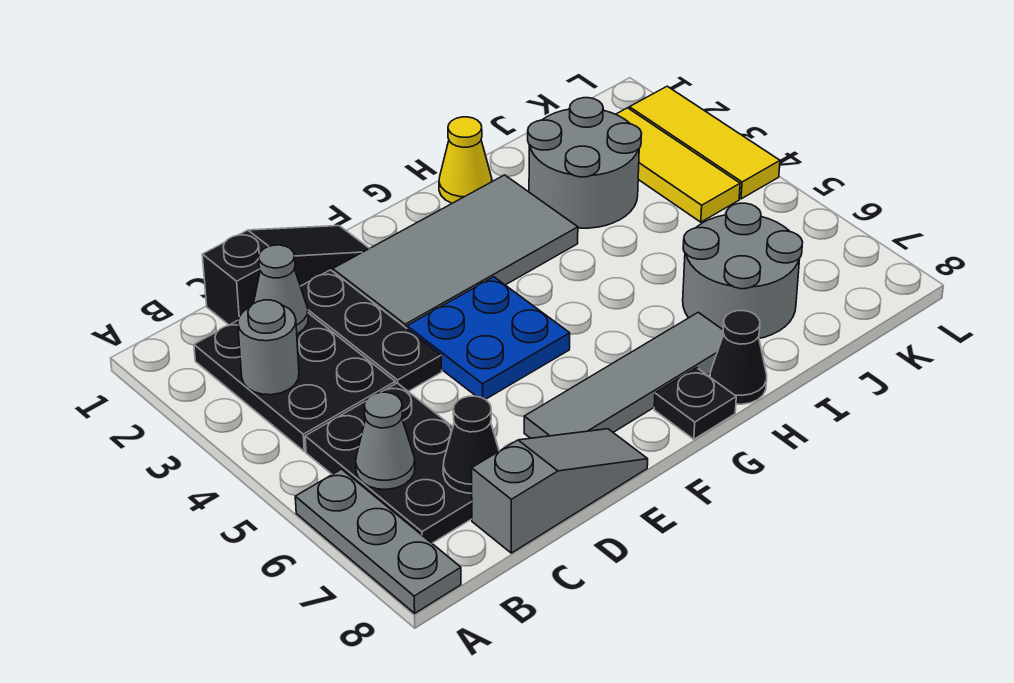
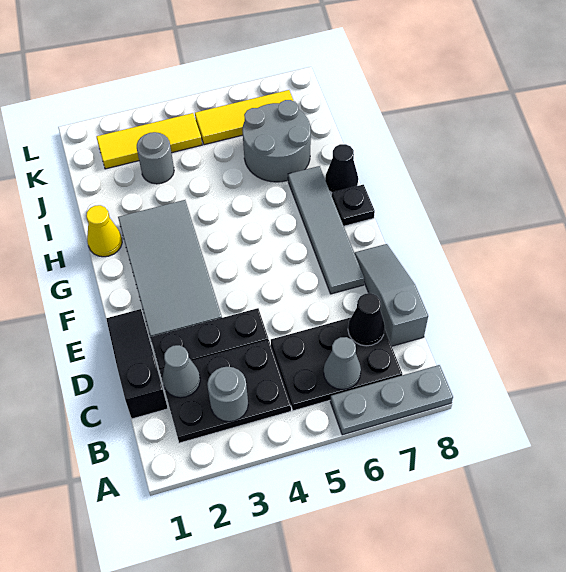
blue 2x2 plate [407,277,570,400] -> none
grey 2x2 round brick [528,98,642,228] -> grey 1x1 round brick [137,132,174,184]
yellow 1x3 tile [629,86,780,199] -> yellow 1x3 tile moved to [195,90,293,145]

